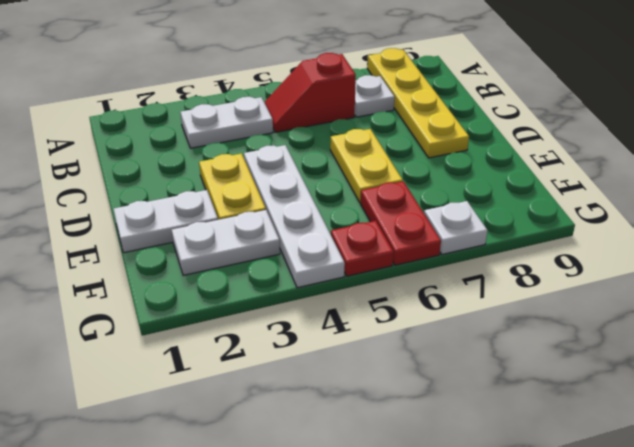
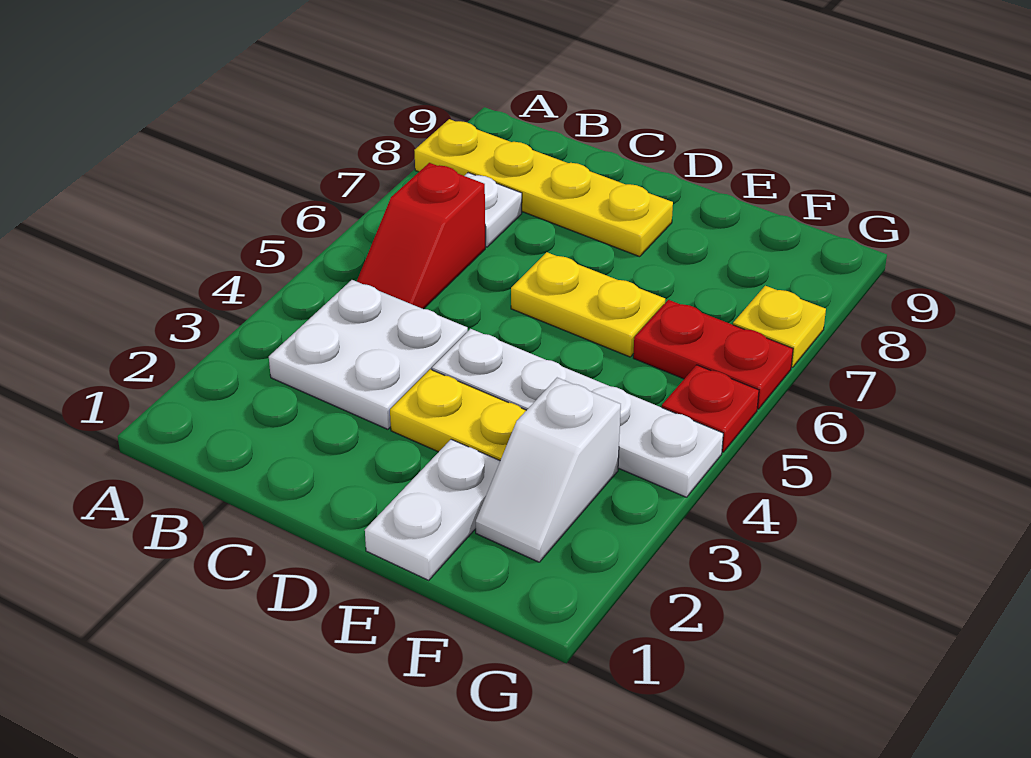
white 1x2 plate [180,97,273,148] -> white 2x2 plate [269,280,468,429]
white 1x2 plate [172,210,280,275] -> white 1x2 slope [476,378,621,562]
white 1x1 plate [424,201,488,254] -> yellow 1x1 plate [733,286,826,368]

